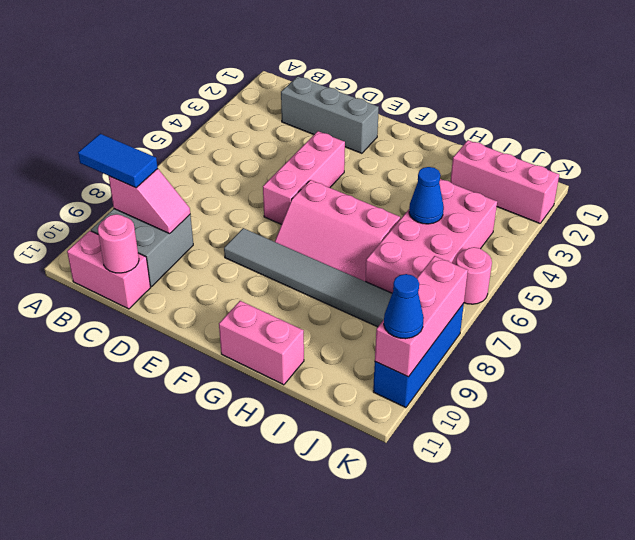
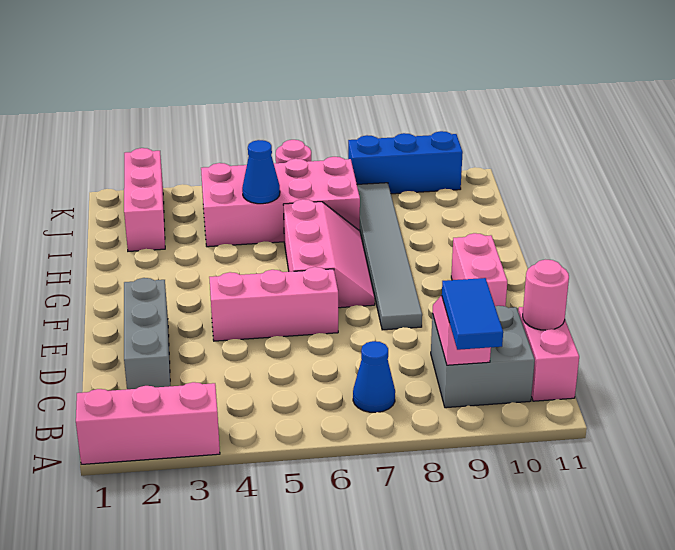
pink 1x2 brick [219,301,304,385] -> pink 1x2 brick moved to [451,233,507,306]
pink 1x3 brick [375,256,468,377] -> pink 1x3 brick moved to [76,382,220,464]
blue 1x1 cone [384,274,424,339] -> blue 1x1 cone moved to [353,341,395,413]

